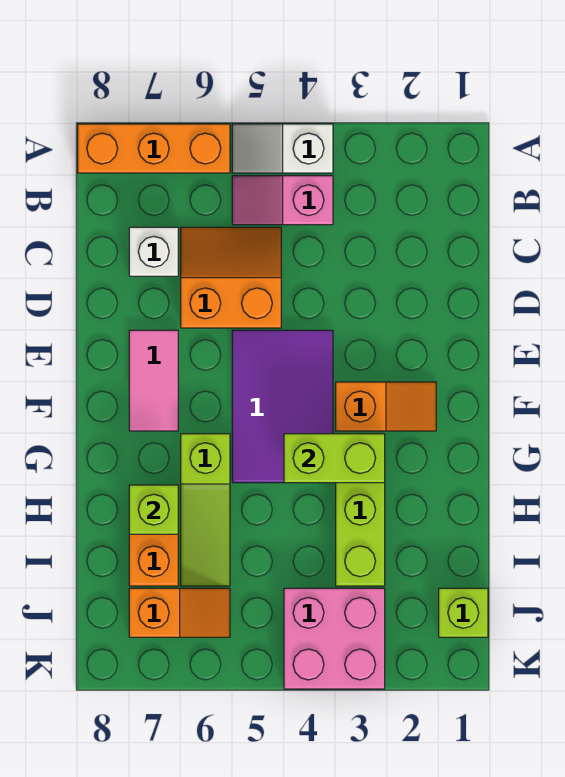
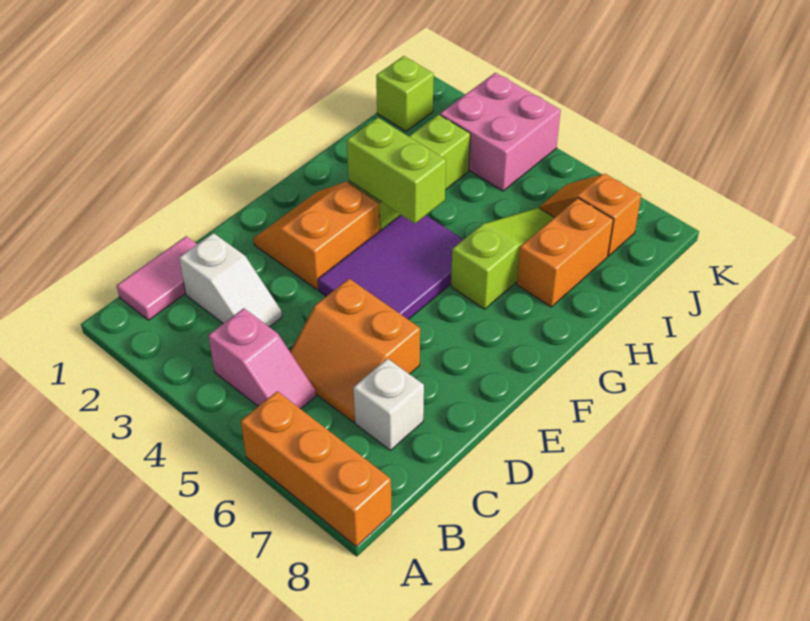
white 1x2 slope [232,124,333,173] -> white 1x2 slope moved to [179,233,282,327]
pink 1x2 tile [129,330,178,431] -> pink 1x2 tile moved to [117,236,197,320]
orange 1x2 slope [336,382,436,431] -> orange 2x2 slope [254,182,379,290]
lime 1x1 brick [129,485,178,534] -> none

